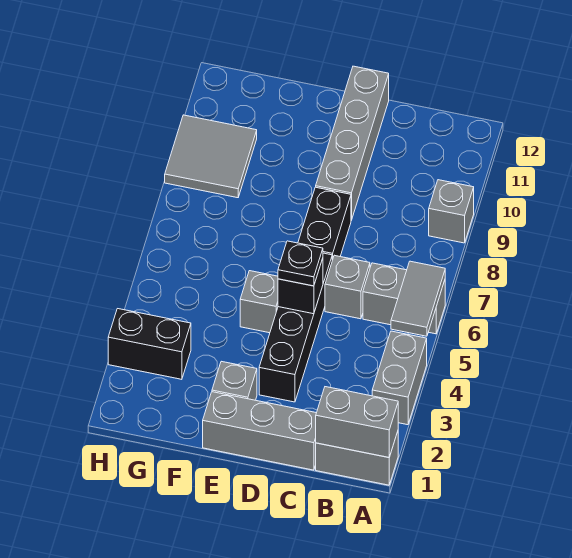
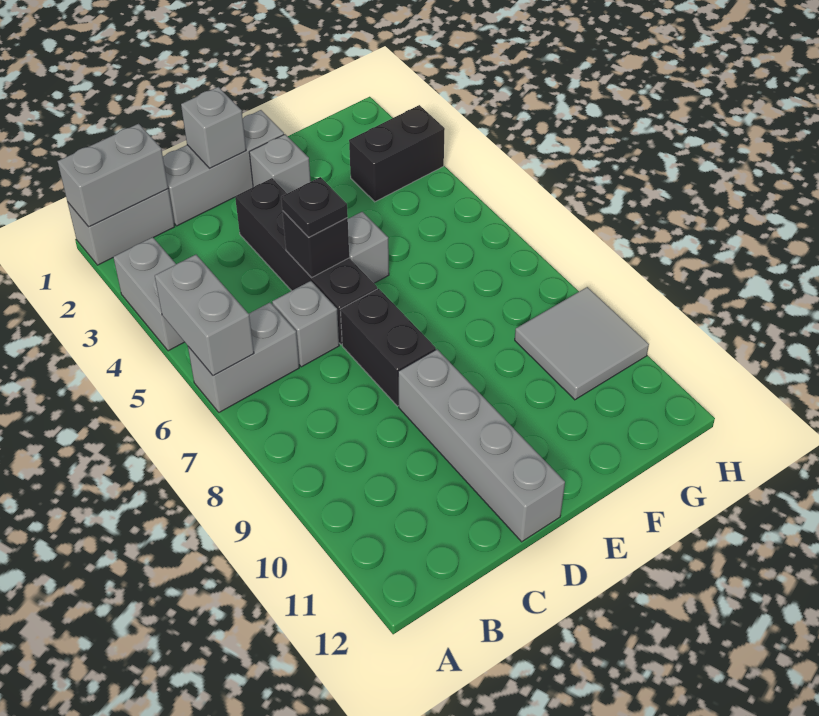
grey 1x2 tile [391,261,445,336] -> grey 1x2 brick [155,255,254,376]
grey 1x1 brick [429,180,474,243] -> grey 1x1 brick moved to [181,87,246,168]

